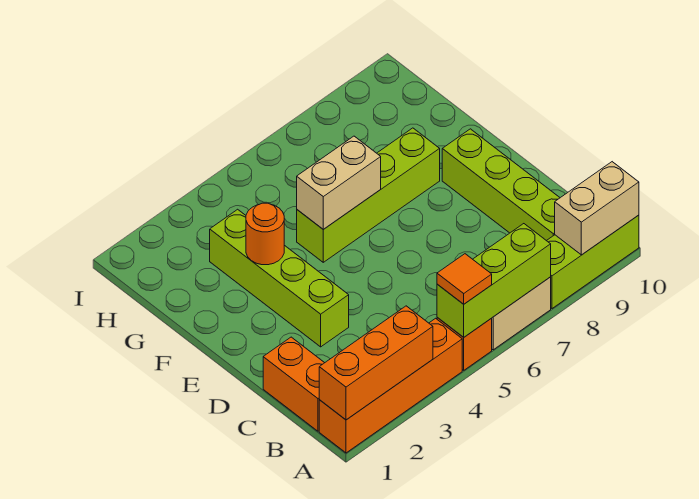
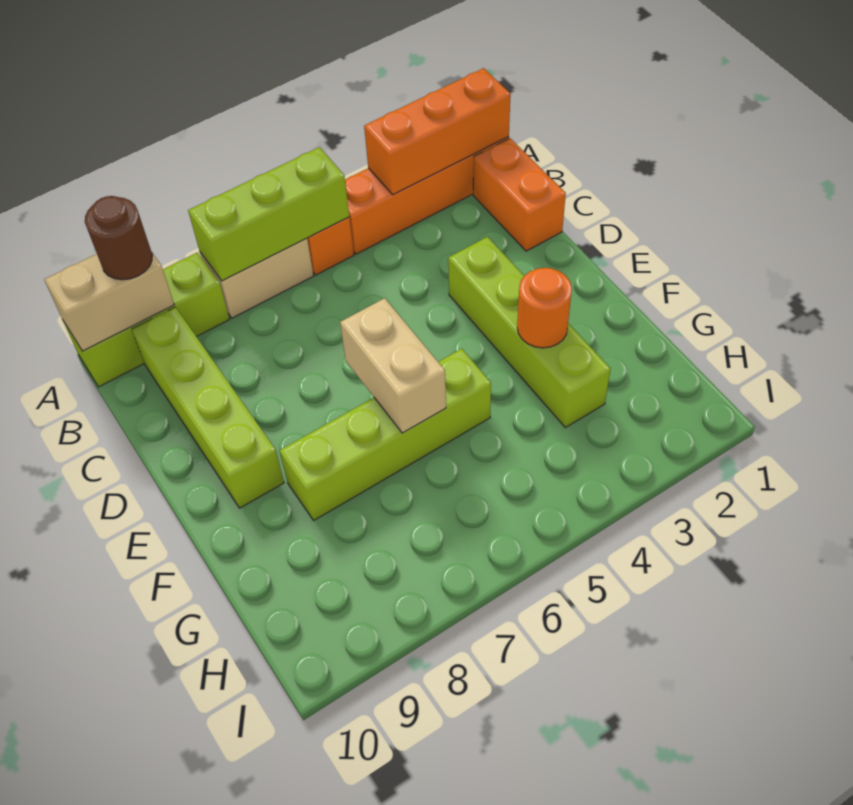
orange 1x1 tile [437,254,492,304] -> none
none -> brown 1x1 round brick [85,196,152,280]
tan 1x2 brick [297,136,381,229] -> tan 1x2 brick turned to [340,298,446,433]

